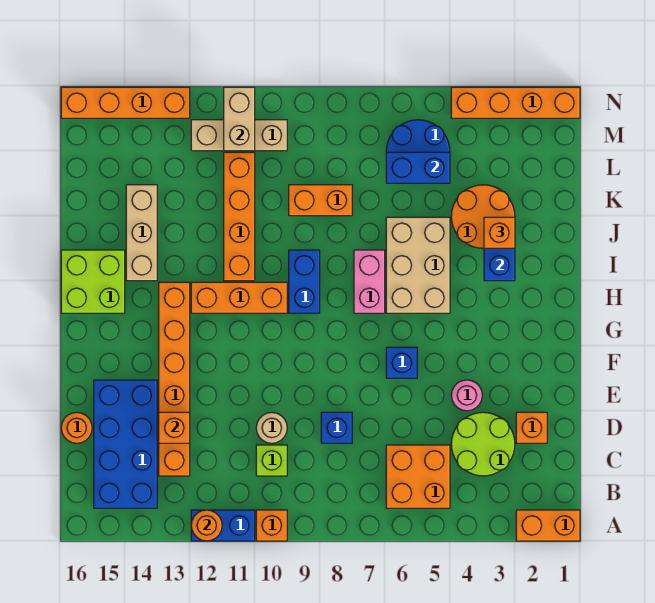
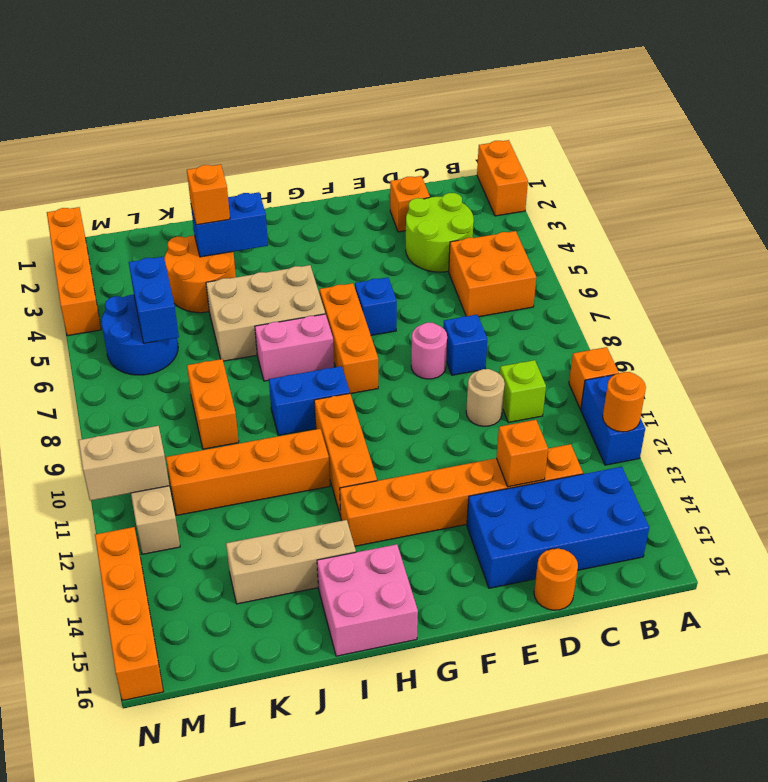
pink 1x1 round brick [451,380,482,411] -> pink 1x1 round brick moved to [411,323,447,379]
none -> orange 1x3 brick [320,283,378,394]
lime 2x2 brick [61,250,125,313] -> pink 2x2 brick [317,544,418,656]

